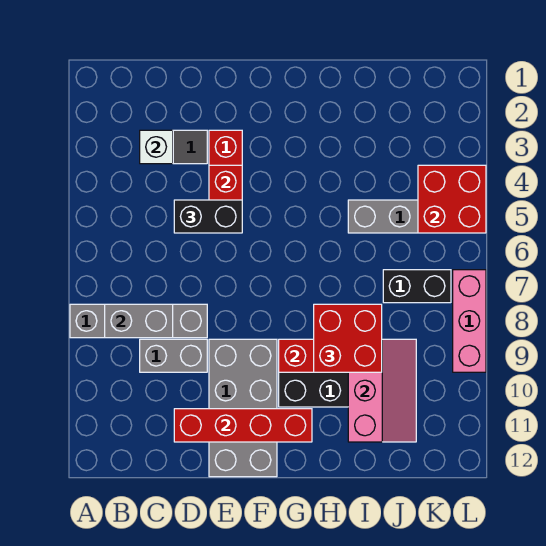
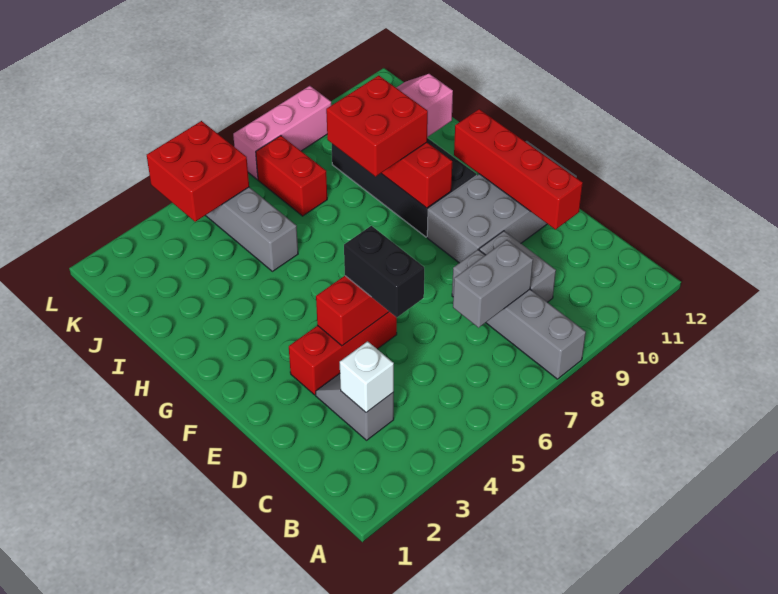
grey 1x2 brick [105,304,173,338] -> grey 1x2 brick turned to [453,240,533,328]
black 1x2 brick [383,270,451,303] -> red 1x2 brick [256,136,327,216]

